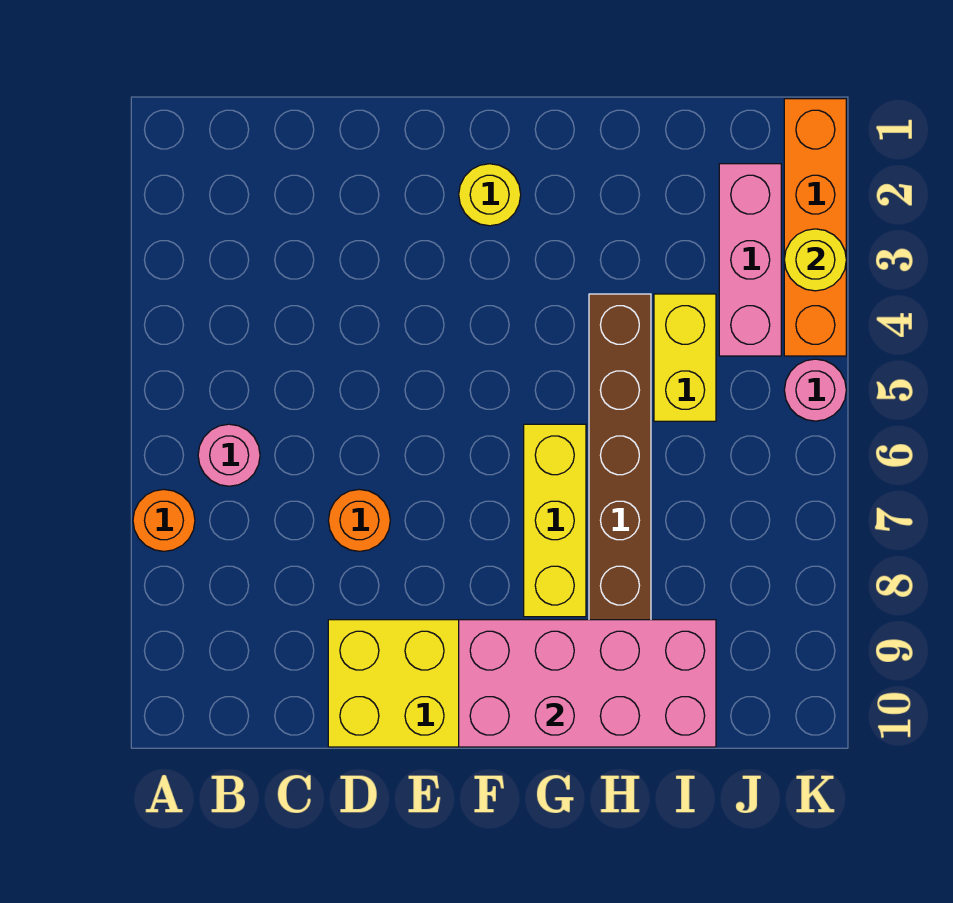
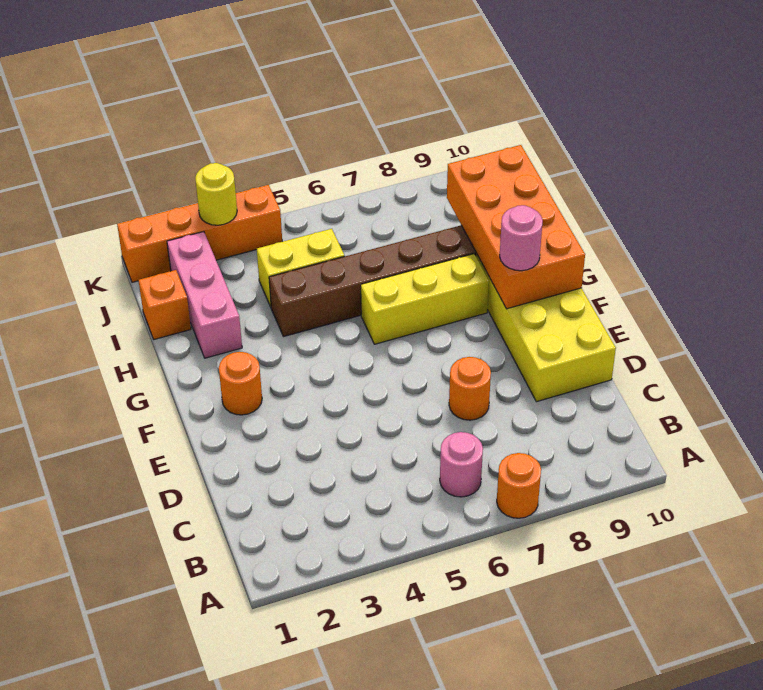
yellow 1x1 round brick [459,164,521,226] -> orange 1x1 round brick [219,352,262,415]
pink 2x4 brick [459,620,716,747] -> orange 2x4 brick [447,145,585,309]
none -> orange 1x1 brick [138,270,191,339]
pink 1x3 brick [719,164,781,356] -> pink 1x3 brick turned to [167,232,242,358]
pink 1x1 round brick [784,359,846,421] -> pink 1x1 round brick moved to [500,205,543,271]

